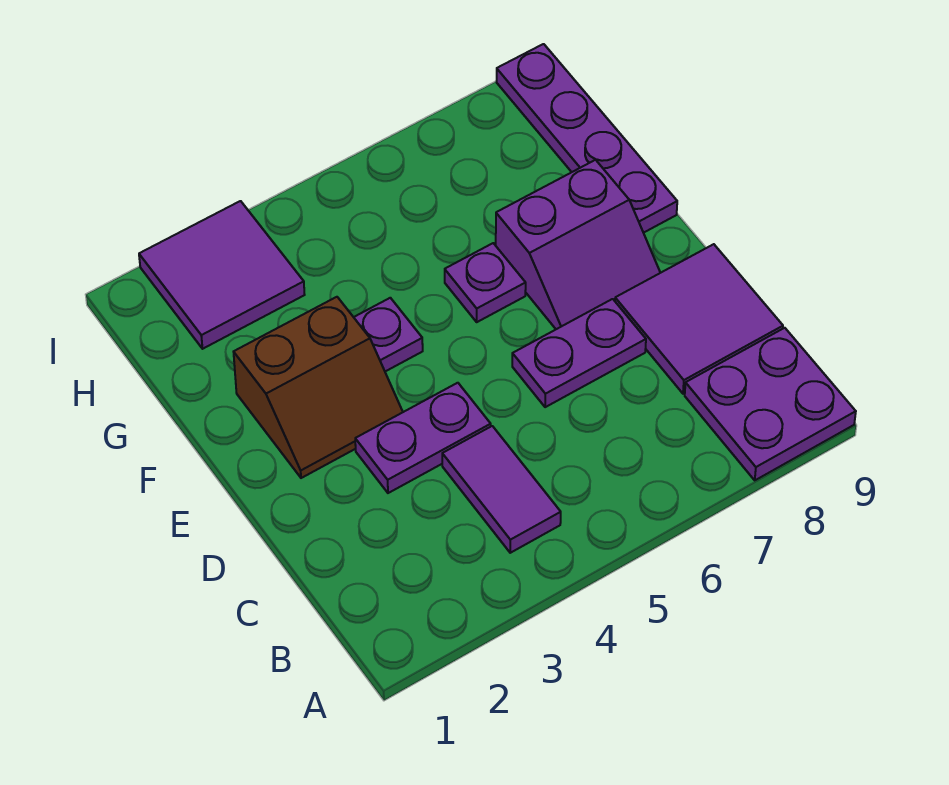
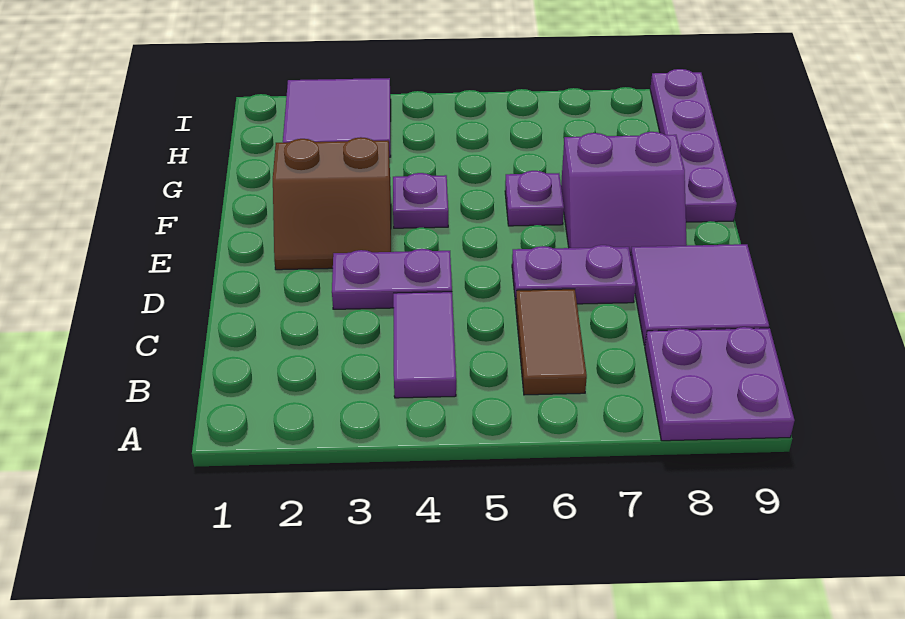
none -> brown 1x2 tile [516,289,587,395]

